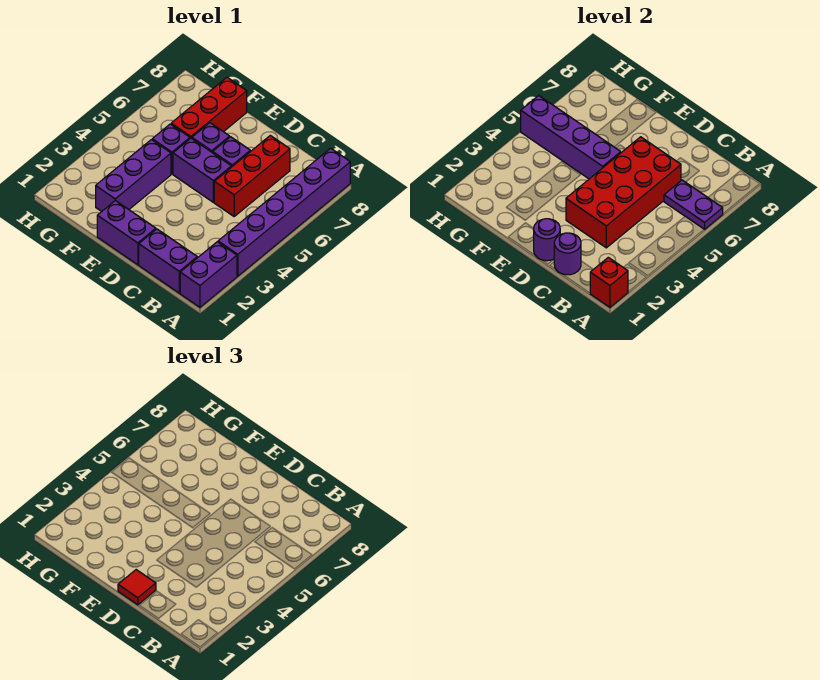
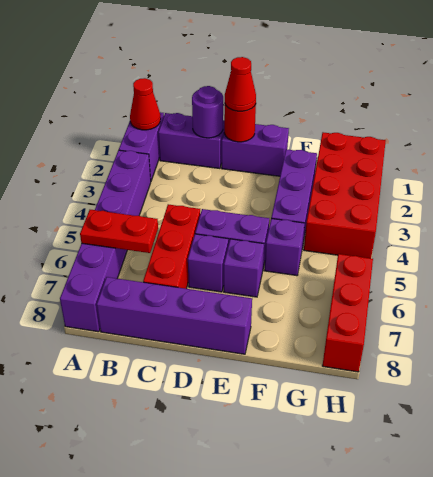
red 1x1 brick [590,257,628,307] -> red 1x1 cone [130,78,161,130]
purple 1x2 plate [664,180,723,229] -> red 1x2 plate [80,210,158,253]
red 2x4 brick [566,137,681,248] -> red 2x4 brick moved to [304,132,386,258]
purple 1x1 round brick [534,219,560,261] -> red 1x1 round brick [224,104,256,142]
red 1x1 tile [118,570,156,605] -> red 1x1 cone [225,57,256,111]
purple 1x4 brick [521,96,621,179] -> purple 1x4 brick moved to [97,277,252,354]
red 1x3 brick [171,77,247,138] -> red 1x3 brick moved to [322,254,373,372]

